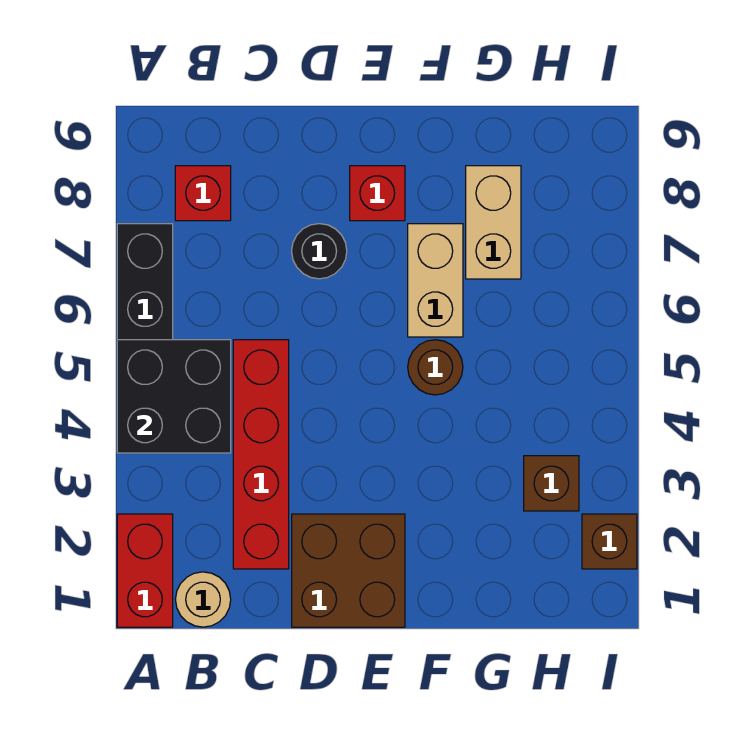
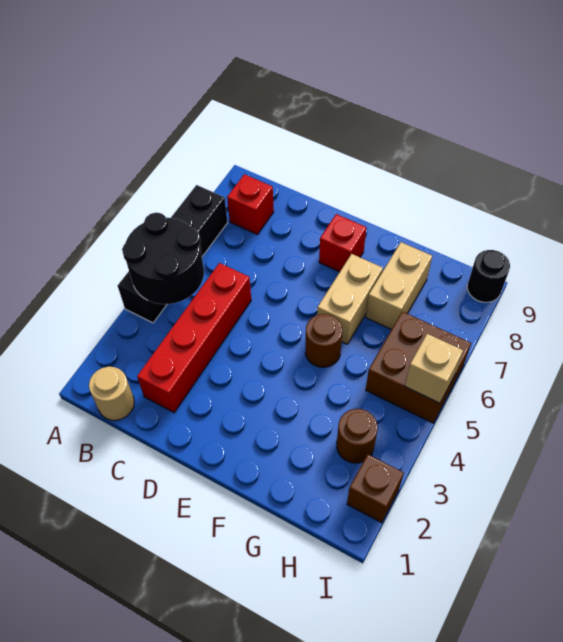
red 1x2 brick [117,514,173,627] -> none
black 2x2 brick [117,340,231,453] -> black 2x2 round brick [122,212,204,304]
brown 2x2 brick [292,514,405,627] -> brown 2x2 brick moved to [366,312,471,423]
black 1x1 round brick [292,224,347,279] -> black 1x1 round brick moved to [467,250,510,302]
brown 1x1 brick [524,456,579,511] -> brown 1x1 round brick [337,409,378,463]
none -> tan 1x1 brick [405,334,463,403]

